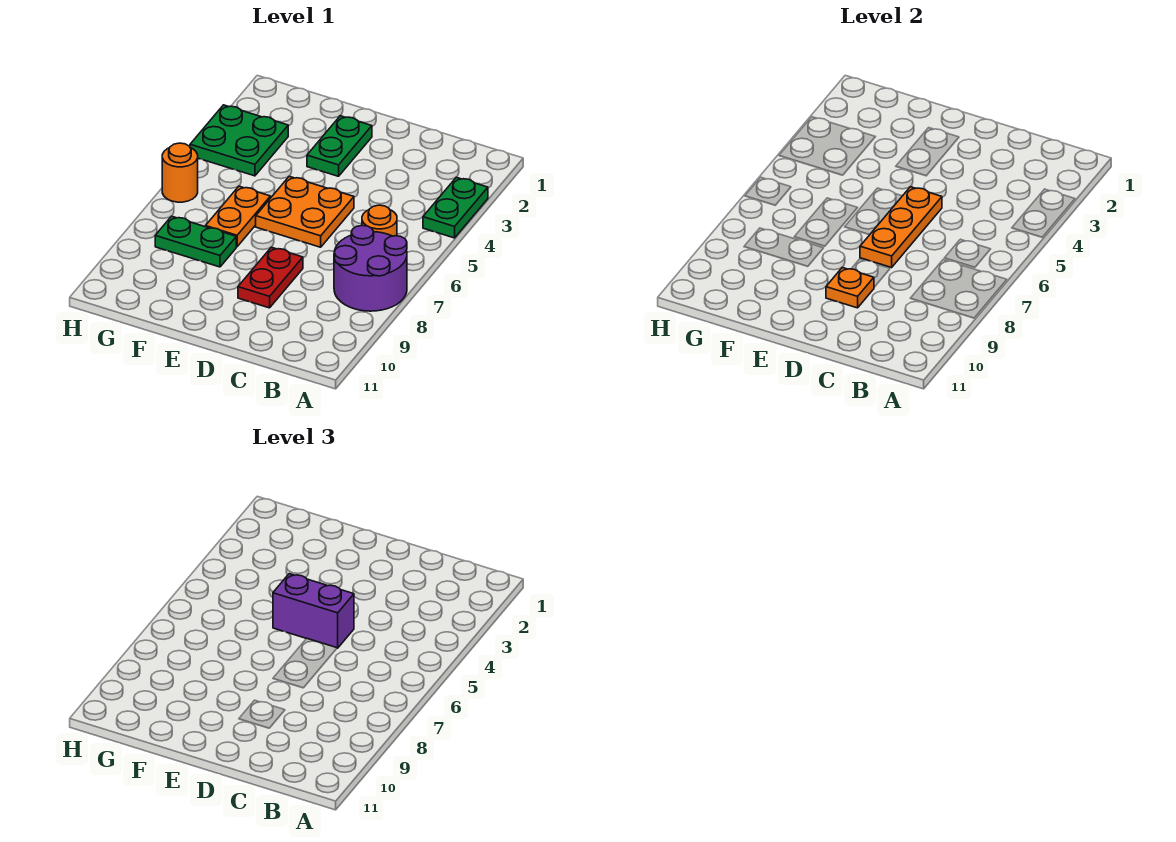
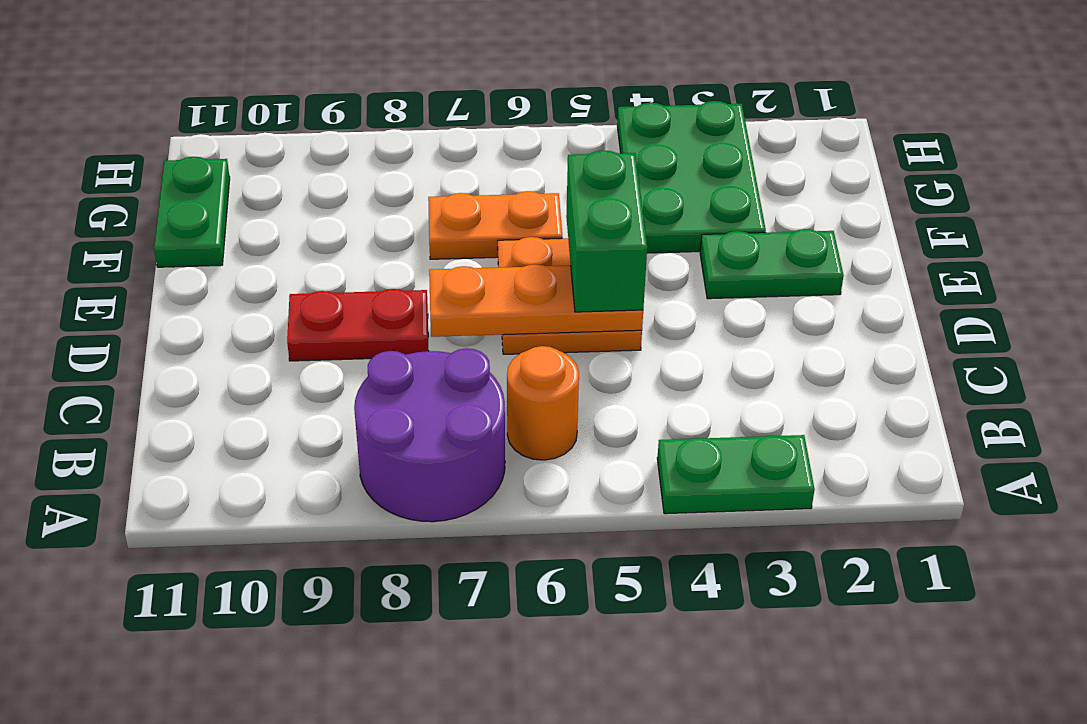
purple 1x2 brick [273,574,354,648] -> green 1x2 brick [566,150,647,312]
orange 1x1 plate [826,268,874,308] -> none
green 1x2 plate [155,216,236,267] -> green 1x2 plate moved to [154,157,230,267]
green 2x2 plate [190,105,288,176] -> green 2x3 plate [617,101,766,253]
orange 1x1 round brick [162,143,198,202] -> none

